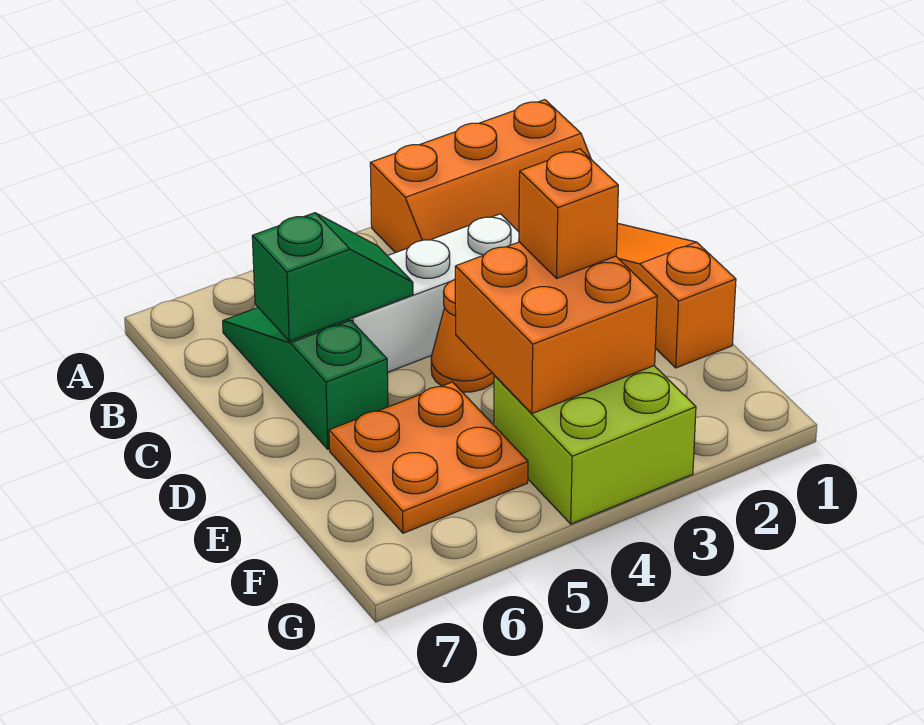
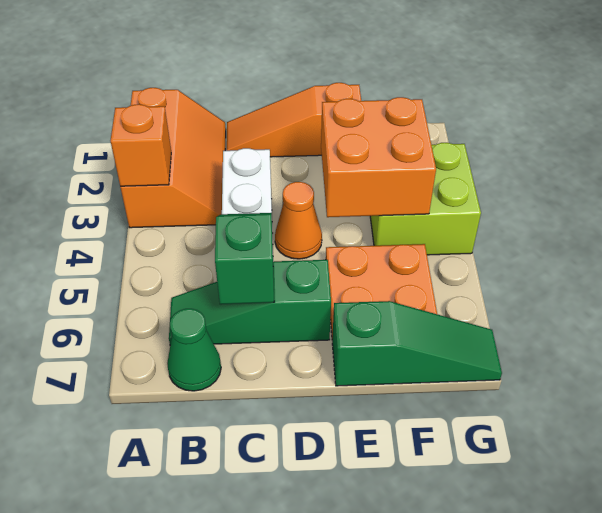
none -> green 1x1 cone [167,309,221,391]
orange 1x1 brick [519,149,618,278] -> orange 1x1 brick moved to [110,104,171,186]
none -> green 1x3 slope [332,301,502,386]

